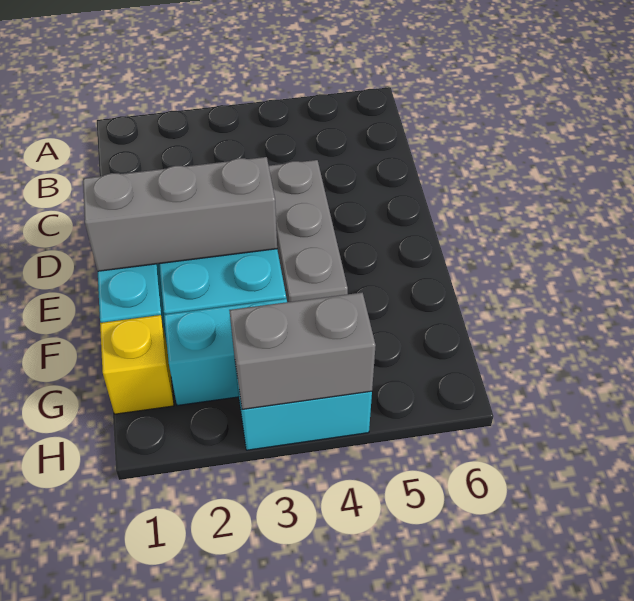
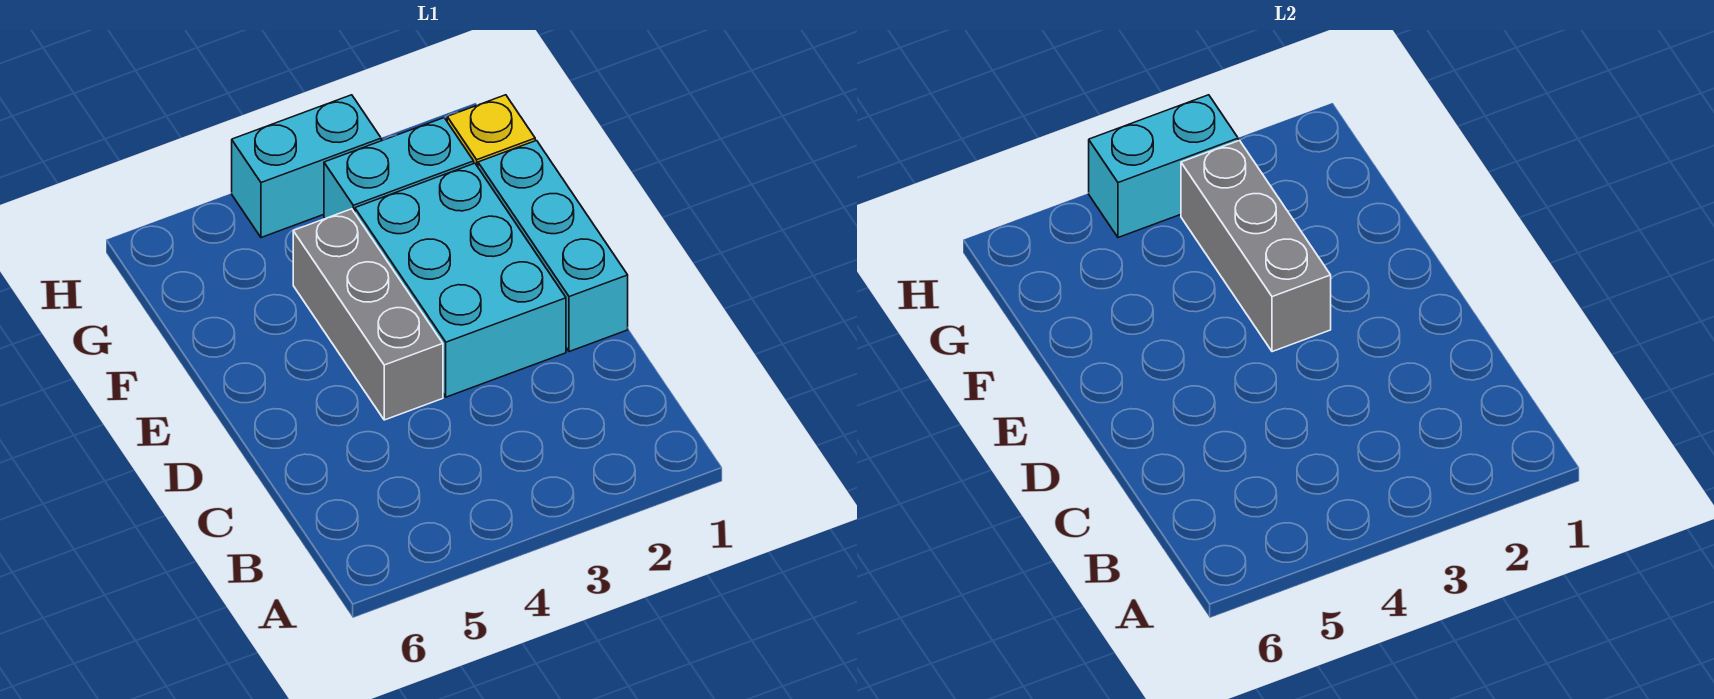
grey 1x3 brick [83,157,277,271] -> grey 1x3 brick turned to [1181,141,1331,352]
grey 1x2 brick [229,293,376,409] -> cyan 1x2 brick [1089,95,1238,238]

